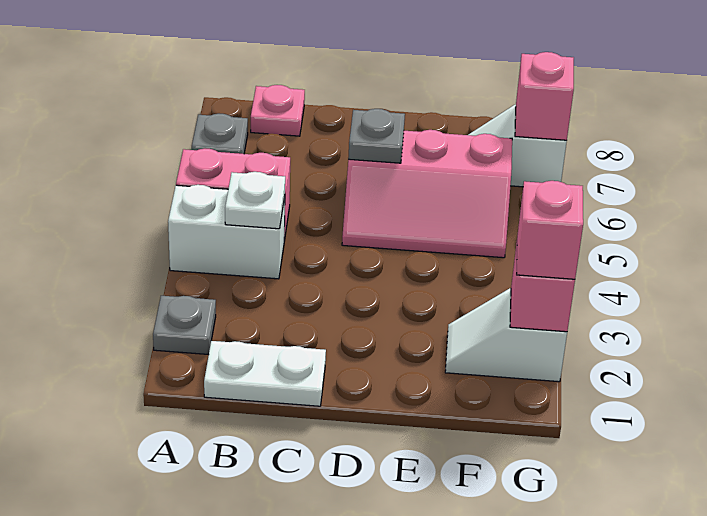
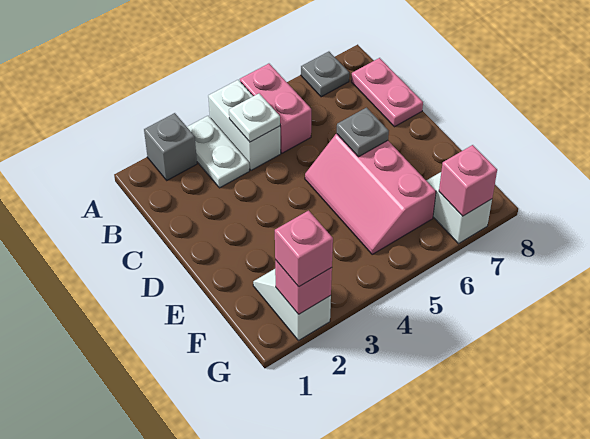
grey 1x1 plate [153,296,216,355] -> grey 1x1 brick [144,113,197,180]
white 1x2 plate [204,341,326,406] -> white 1x2 plate moved to [187,116,249,188]
pink 1x1 plate [251,85,305,136] -> pink 1x2 plate [351,58,423,127]

